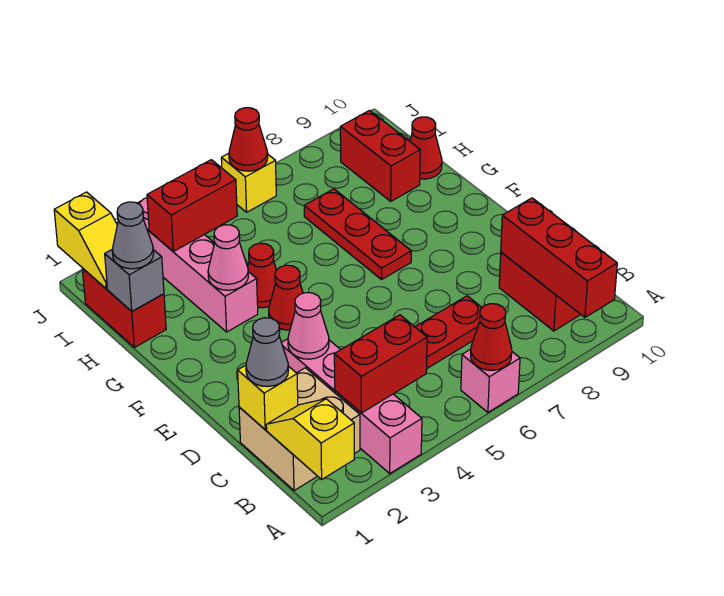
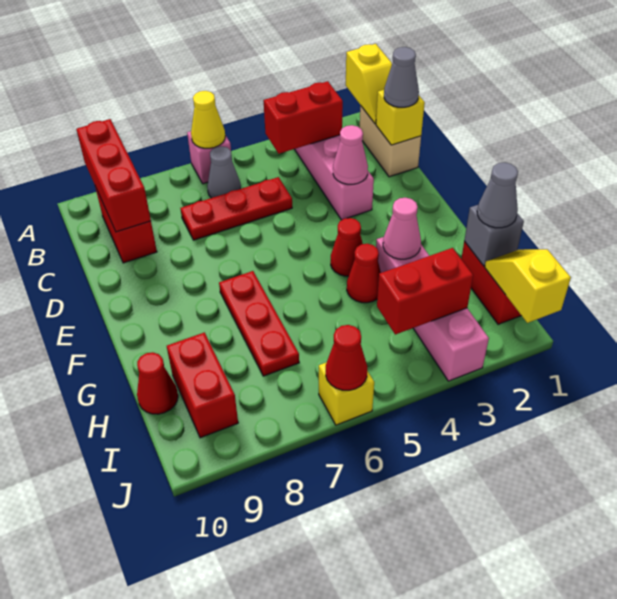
red 1x1 cone [471,304,512,370] -> yellow 1x1 cone [191,91,225,148]
tan 2x2 brick [239,368,360,491] -> tan 1x2 brick [360,106,421,177]
none -> grey 1x1 cone [207,146,241,198]

